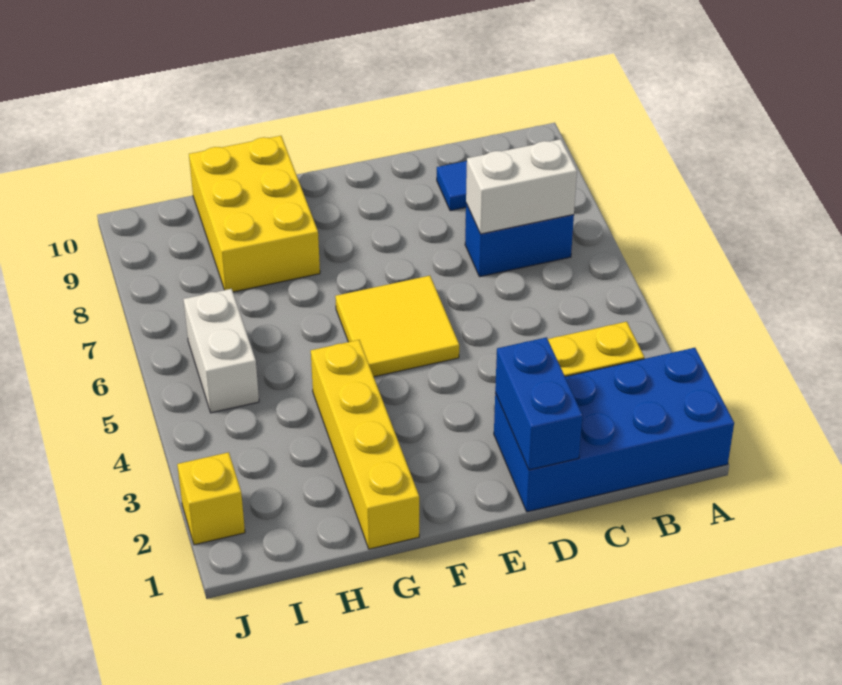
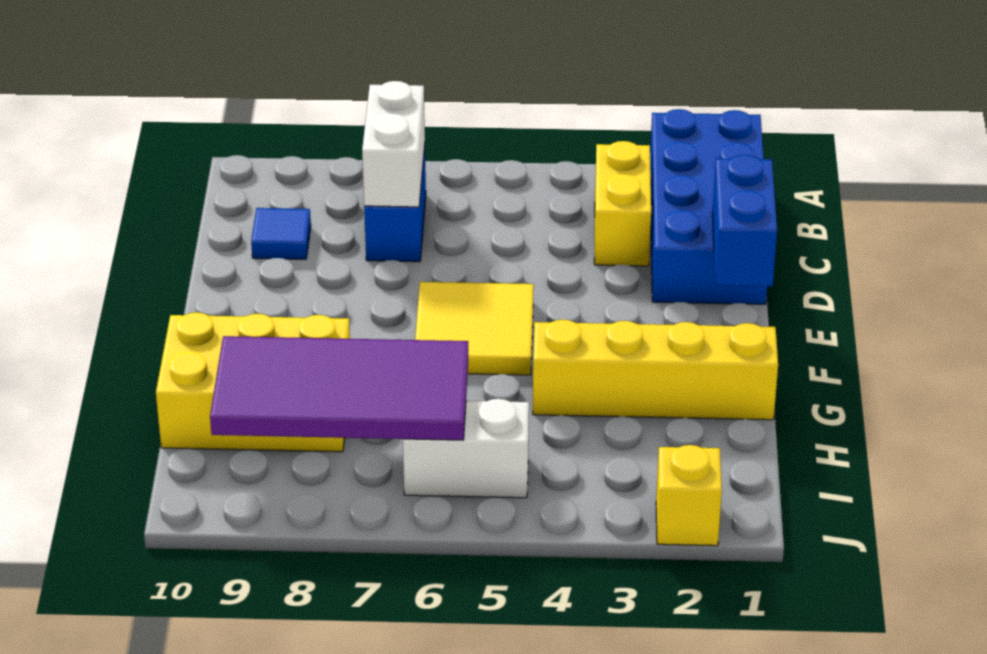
blue 1x2 brick [495,337,583,470] -> blue 1x2 brick turned to [712,155,777,286]
none -> purple 2x4 tile [210,336,468,440]

